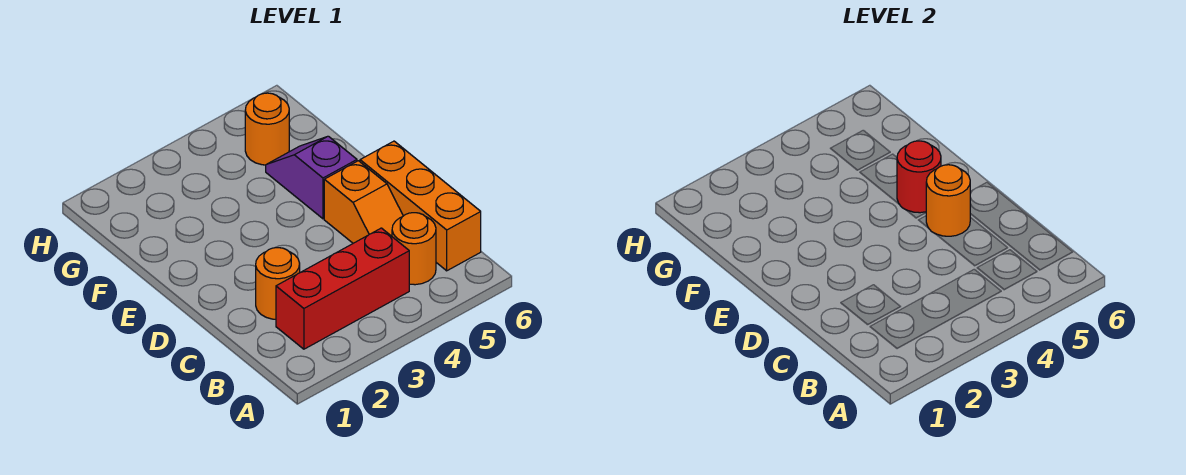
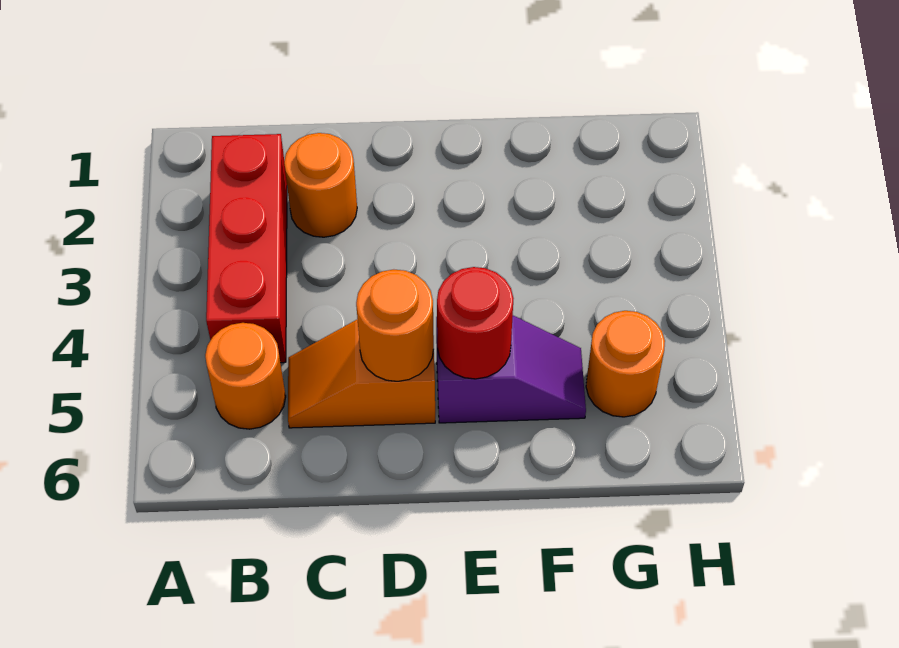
orange 1x3 brick [360,141,481,271] -> none

